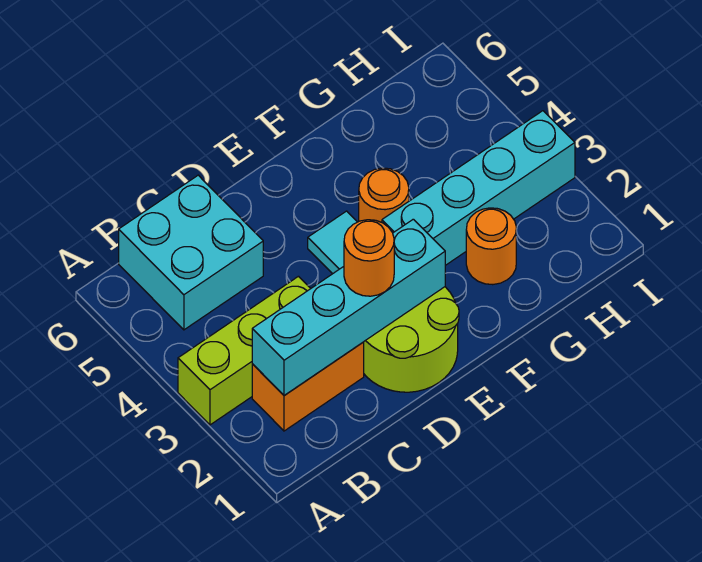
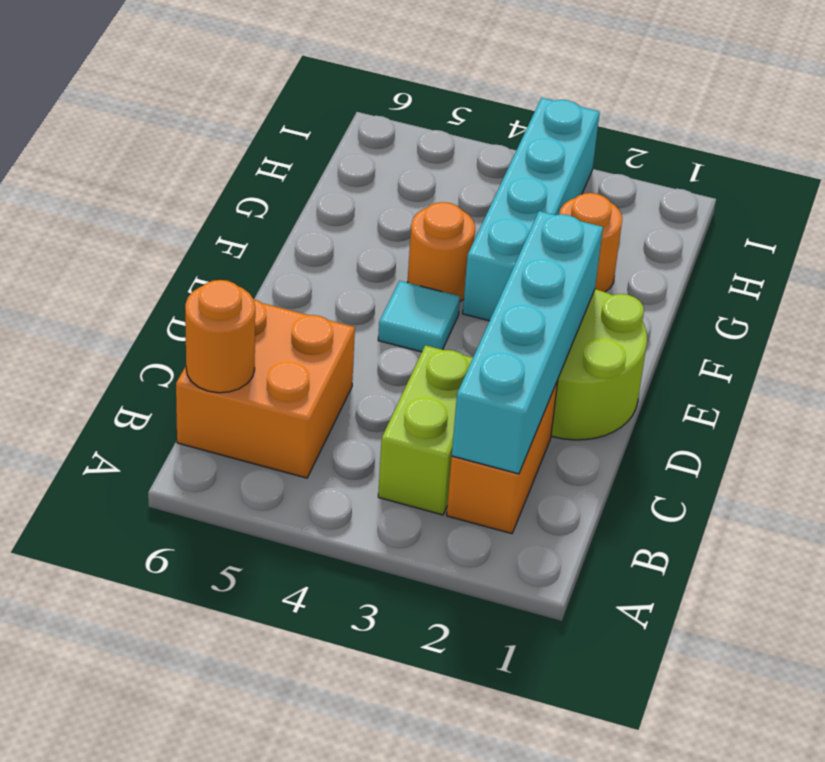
lime 1x3 brick [178,276,311,425] -> lime 1x2 brick [378,345,473,515]
cyan 2x2 brick [119,175,263,330] -> orange 2x2 brick [176,299,355,478]
orange 1x1 round brick [344,220,394,296] -> orange 1x1 round brick moved to [185,280,255,393]

